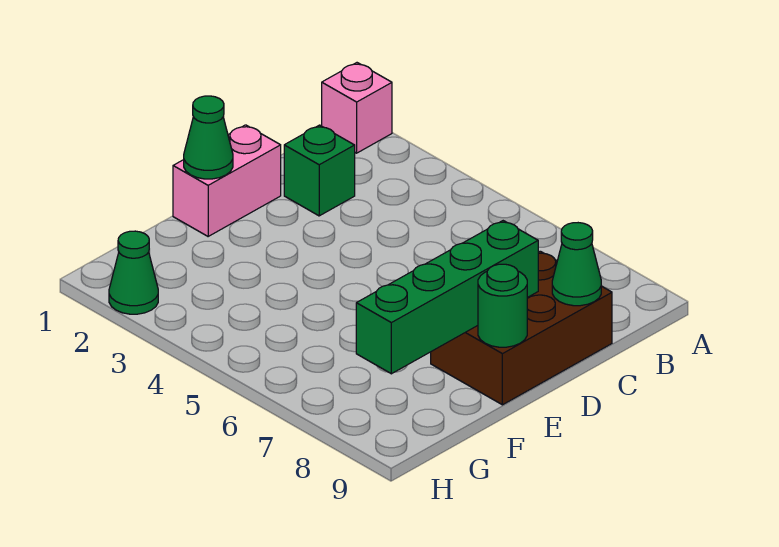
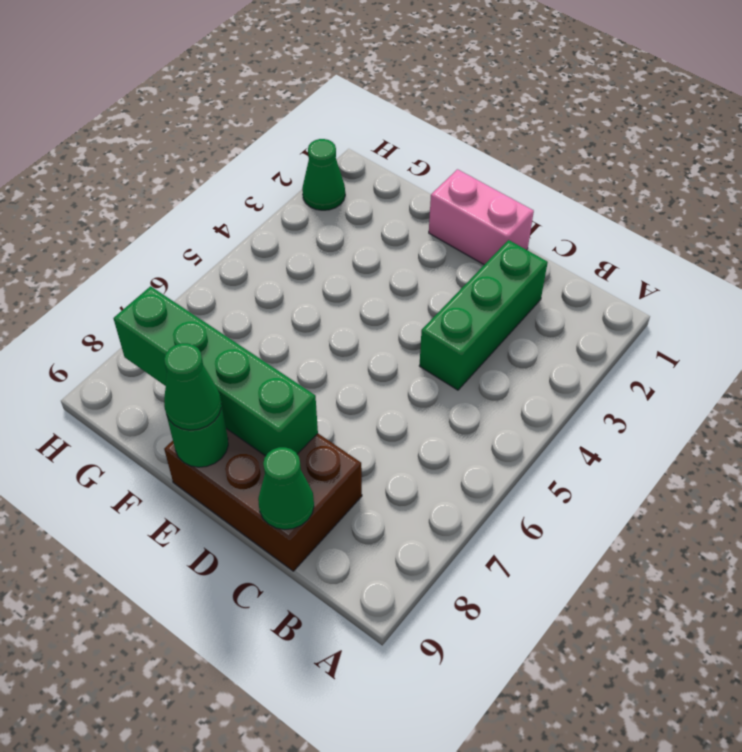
pink 1x1 brick [322,63,392,153] -> none
green 1x1 brick [284,125,355,216] -> green 1x3 brick [419,240,548,390]
green 1x1 cone [184,96,233,179] -> green 1x1 cone moved to [164,343,221,430]

